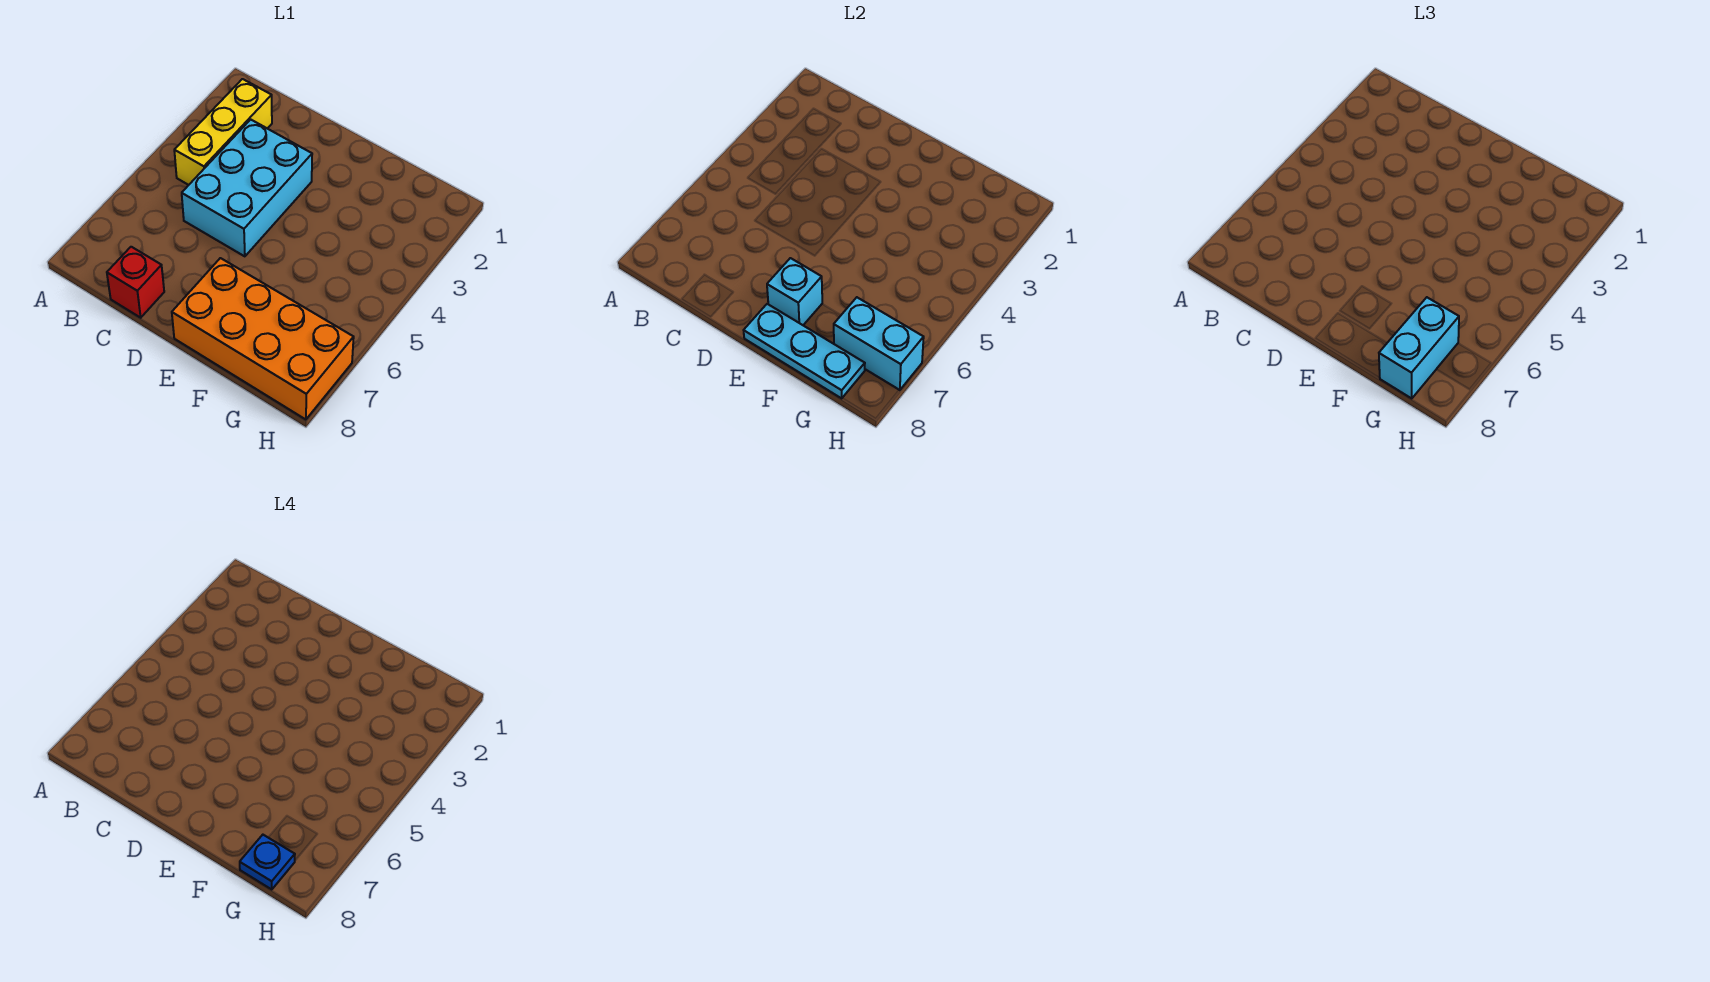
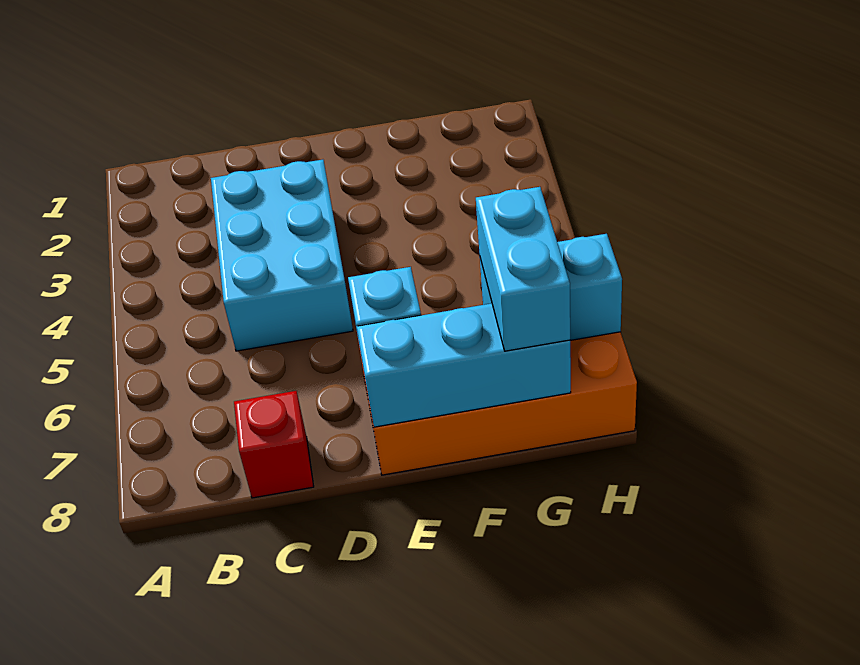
yellow 1x3 brick [174,79,272,185] -> none
cyan 1x3 plate [744,304,865,399] -> cyan 1x3 brick [357,303,571,427]
blue 1x1 plate [240,835,295,890] -> none

